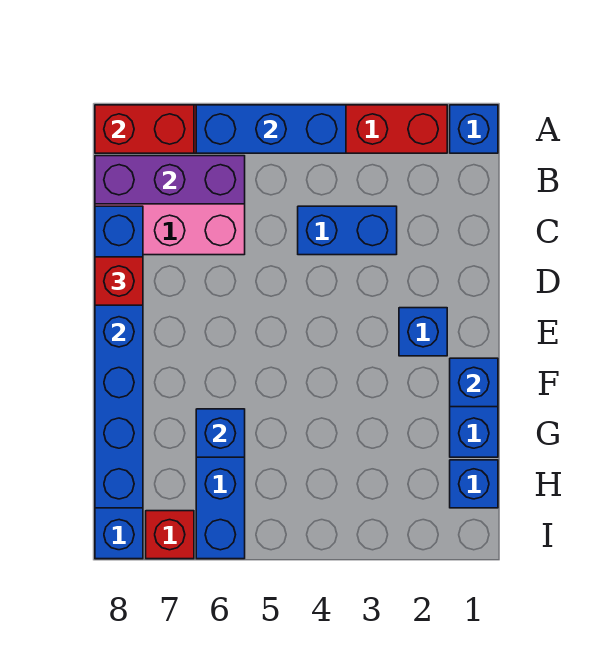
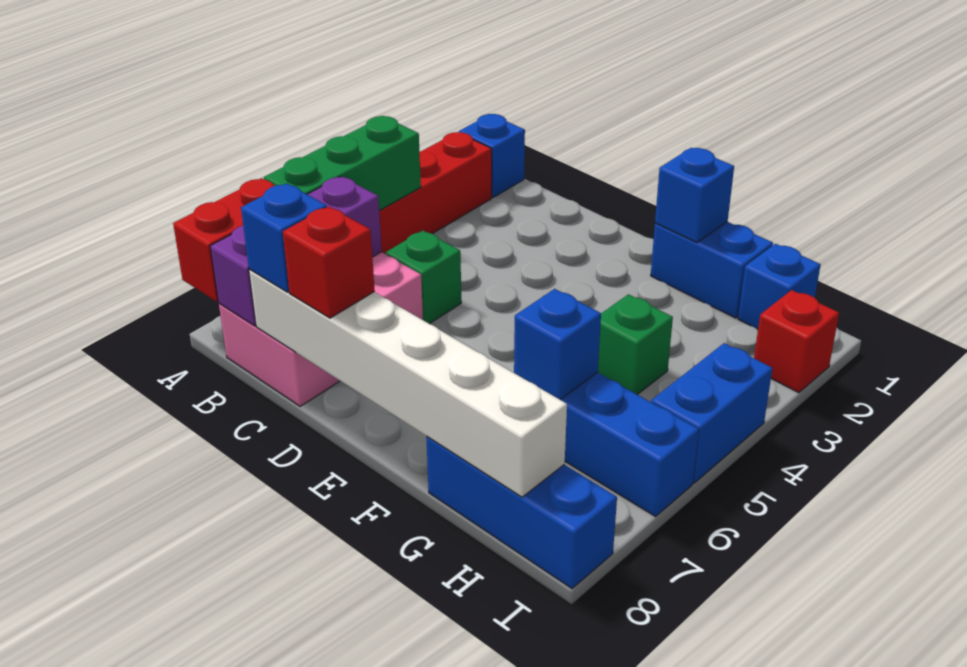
blue 1x3 brick [196,105,346,153] -> green 1x3 brick [264,116,421,211]
blue 1x2 brick [298,206,397,255] -> blue 1x2 brick moved to [651,343,773,483]
none -> green 1x1 brick [386,231,461,324]
blue 1x6 brick [95,206,143,508] -> white 1x6 brick [249,269,567,497]
blue 1x1 brick [399,308,447,356] -> blue 1x1 brick moved to [241,184,327,292]
none -> green 1x1 brick [598,294,673,395]
red 1x1 brick [146,511,194,559] -> red 1x1 brick moved to [754,290,839,393]

